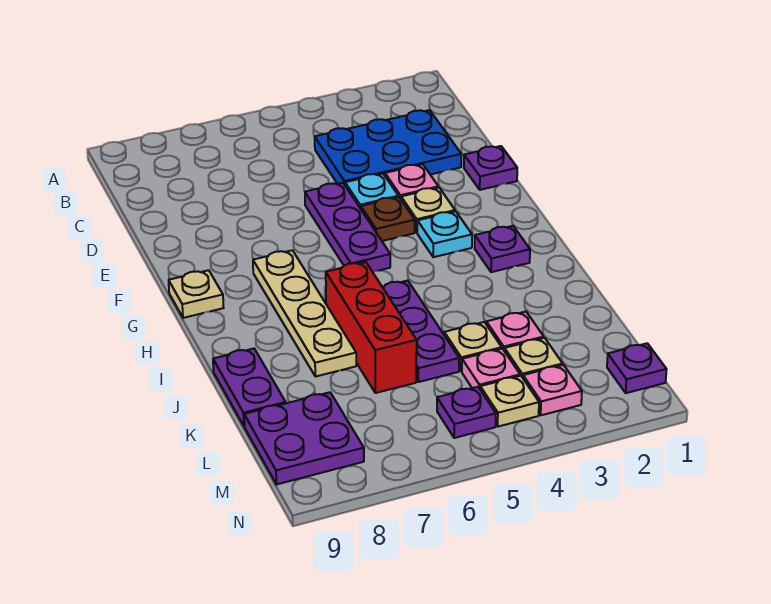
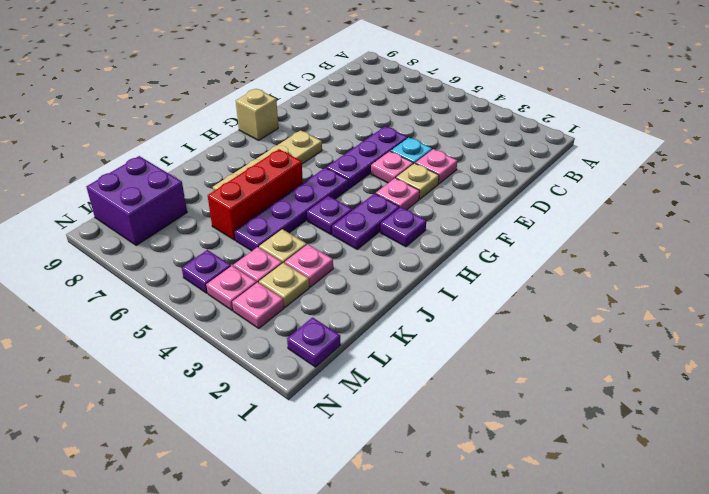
blue 2x3 plate [315,110,461,185] -> none
purple 1x1 plate [464,146,517,190] -> purple 1x1 plate moved to [307,196,352,235]
brown 1x1 plate [361,197,415,241] -> pink 1x1 plate [371,151,413,183]
cyan 1x1 plate [417,211,472,257] -> pink 1x1 plate [376,178,420,210]
tan 1x1 plate [169,270,224,318] -> tan 1x1 brick [236,89,278,140]
purple 1x3 plate [383,281,459,382] -> purple 1x4 plate [234,168,349,251]
purple 1x2 plate [213,349,286,426] -> purple 1x2 plate moved to [332,194,399,249]
purple 2x2 plate [244,392,364,484] -> purple 2x2 brick [87,156,187,245]
tan 1x1 plate [480,376,539,427] -> pink 1x1 plate [206,266,257,311]

